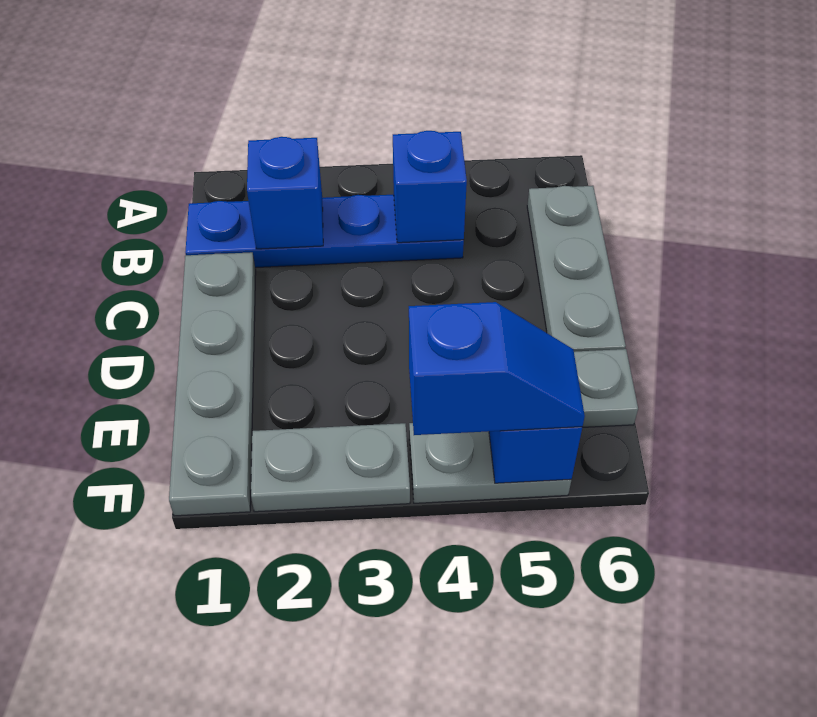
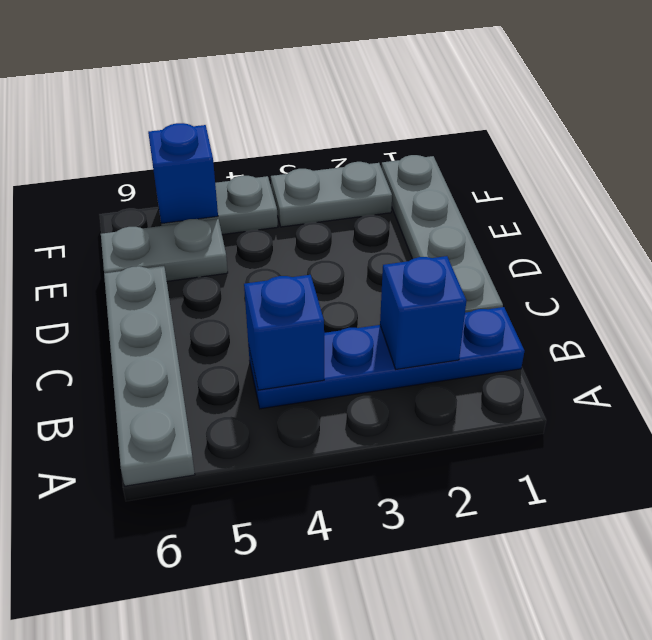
grey 1x3 plate [527,186,626,352] -> grey 1x4 plate [104,266,195,486]
blue 1x2 slope [409,302,585,435] -> none

